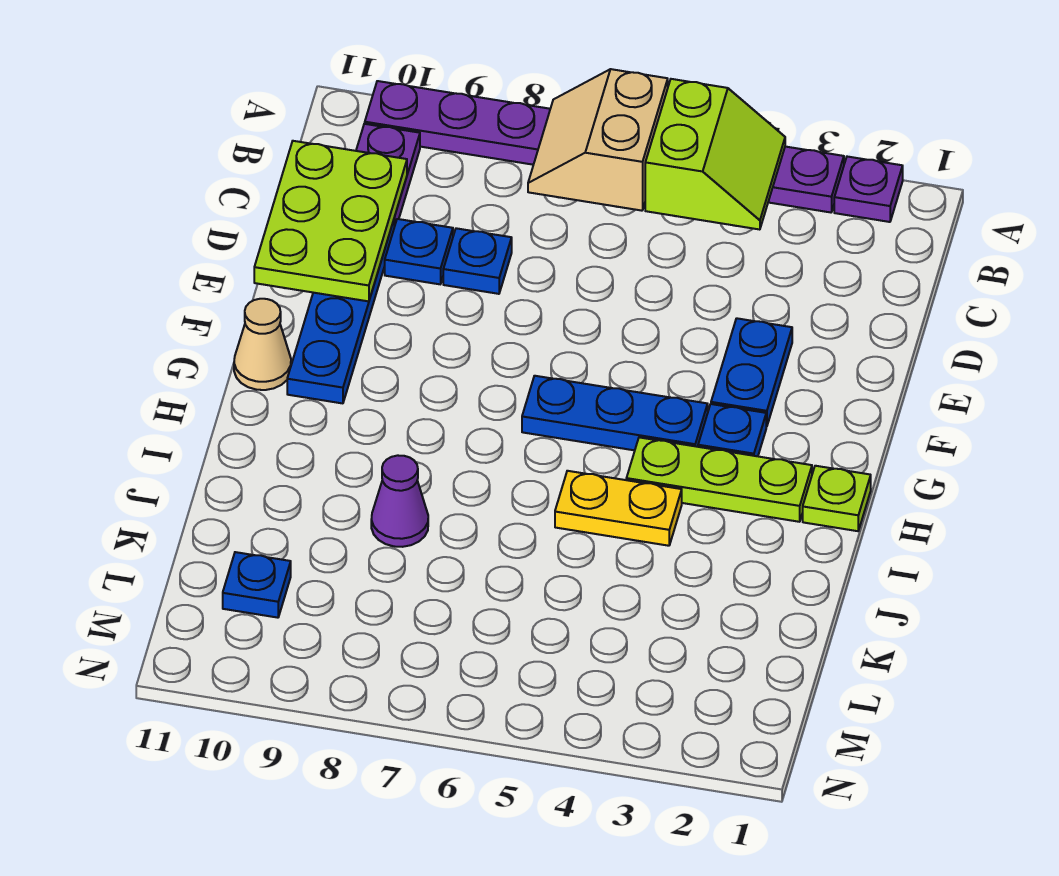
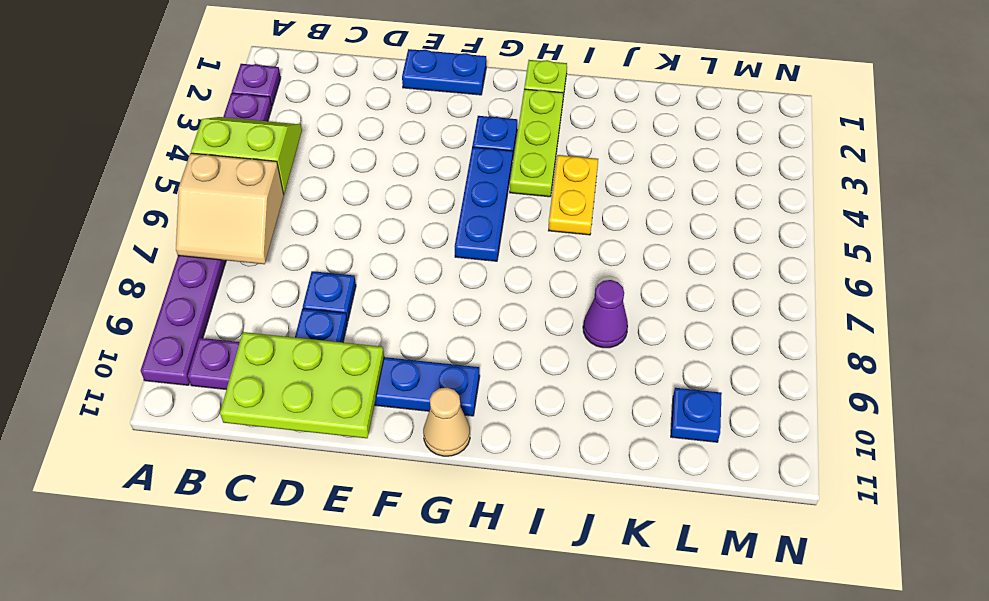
blue 1x2 plate [711,318,792,427] -> blue 1x2 plate moved to [402,49,486,95]

